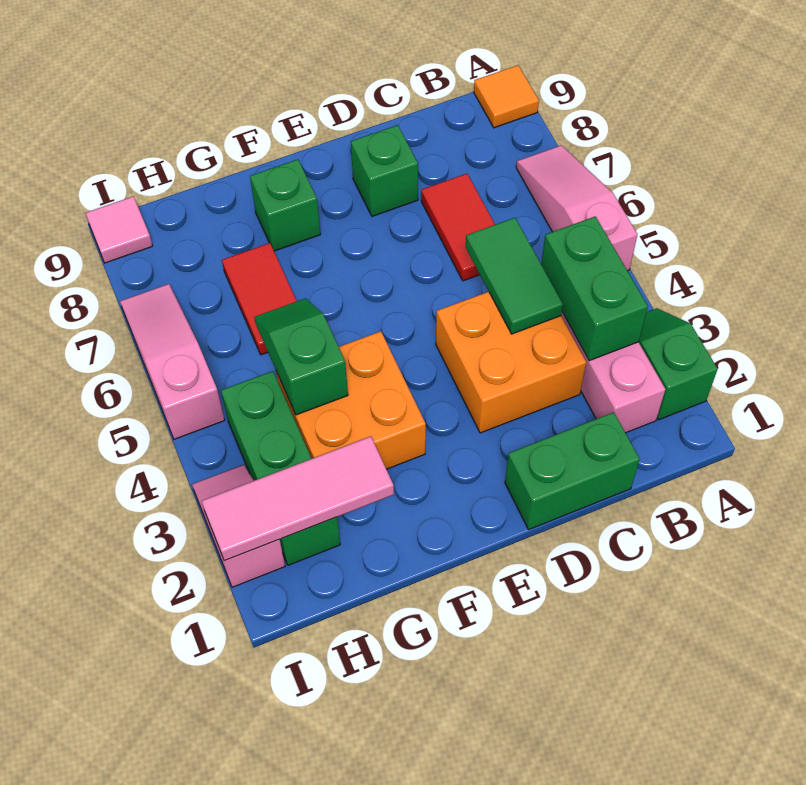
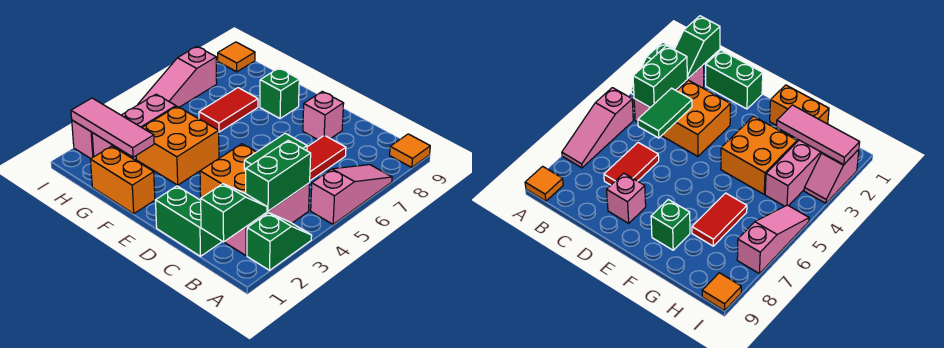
green 1x1 brick [351,125,418,216] -> pink 1x1 brick [303,91,344,140]
none -> orange 1x2 brick [90,146,155,214]
green 1x2 slope [254,298,348,415] -> green 1x2 slope moved to [201,184,267,242]
green 1x3 brick [221,371,340,565] -> pink 1x3 brick [92,94,176,160]
pink 1x3 slope [120,284,225,439] -> pink 1x3 slope turned to [138,47,217,107]
pink 1x1 tile [86,196,153,263] -> orange 1x1 tile [218,42,255,72]

